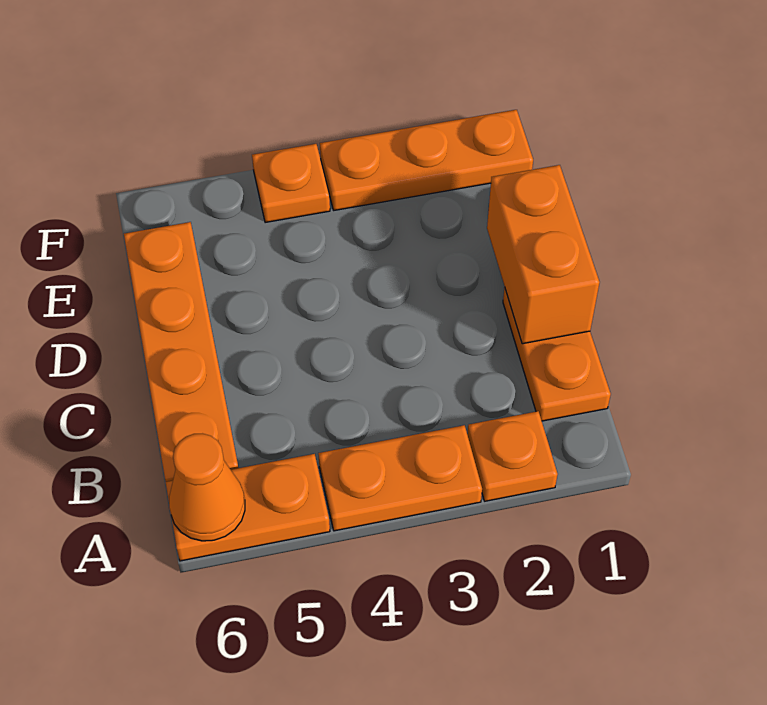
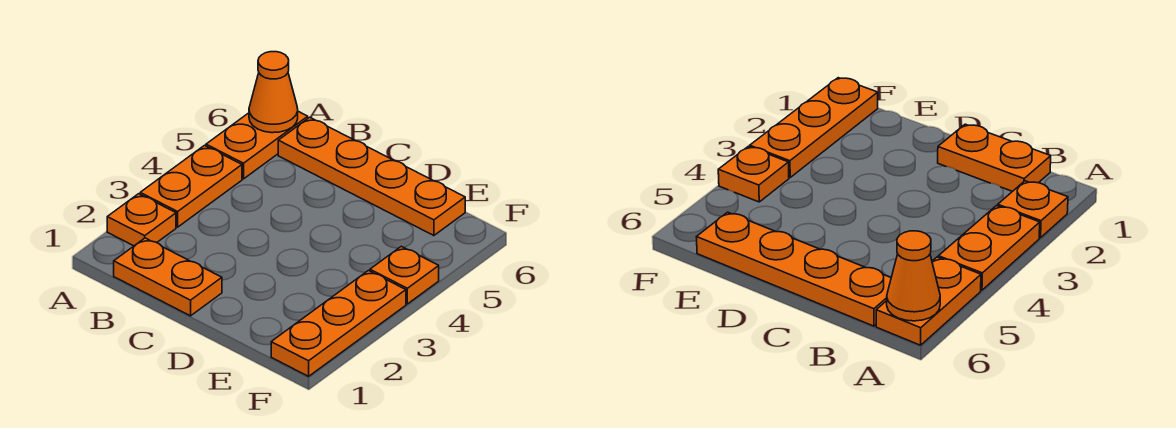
orange 1x2 brick [487,165,600,344] -> none

